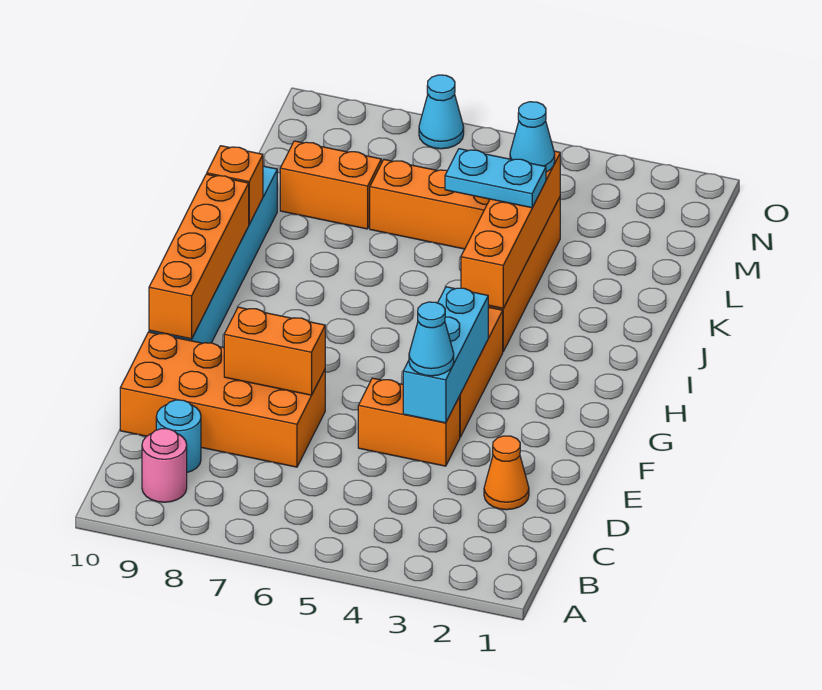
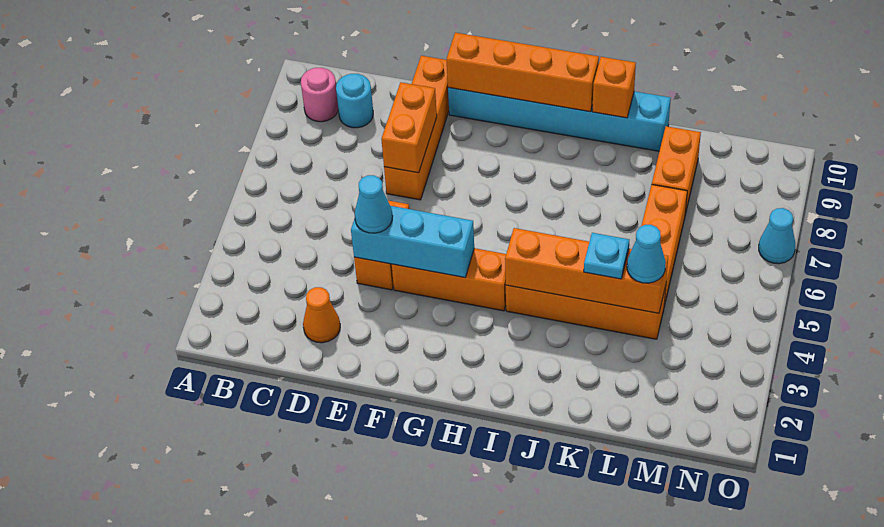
orange 2x4 brick [120,332,325,467] -> orange 1x4 brick [384,56,449,200]
cyan 1x2 plate [445,149,546,208] -> cyan 1x1 plate [584,233,629,279]

